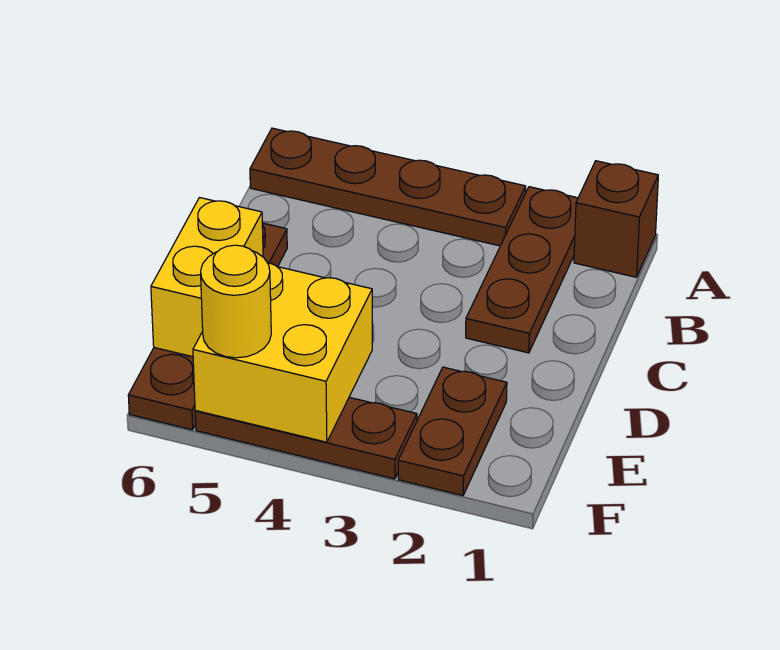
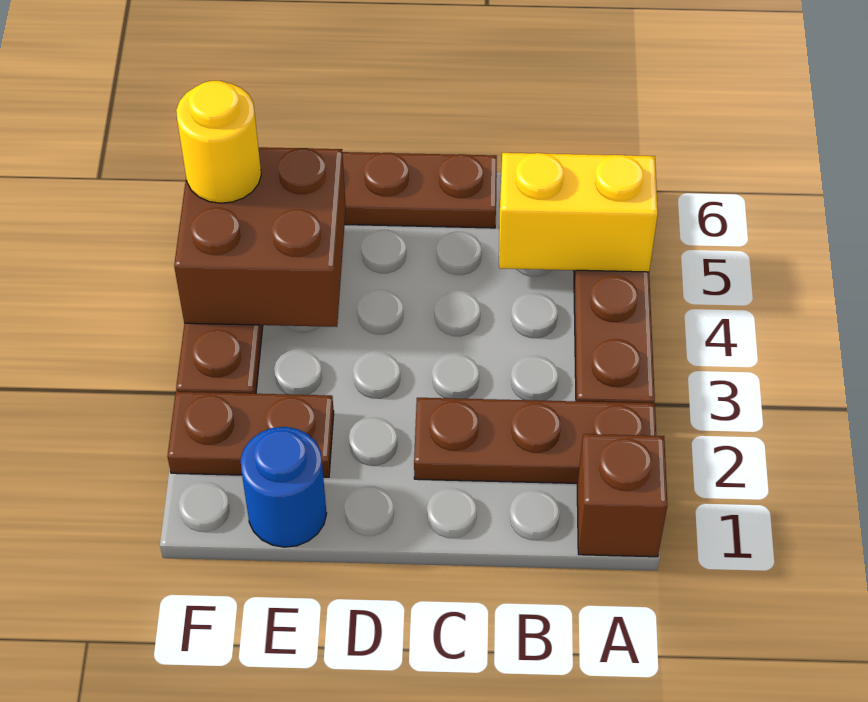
yellow 1x2 brick [151,198,263,357] -> yellow 1x2 brick moved to [499,153,658,272]
none -> blue 1x1 round brick [241,427,327,547]
yellow 2x2 brick [193,263,372,442] -> brown 2x2 brick [174,147,346,327]

